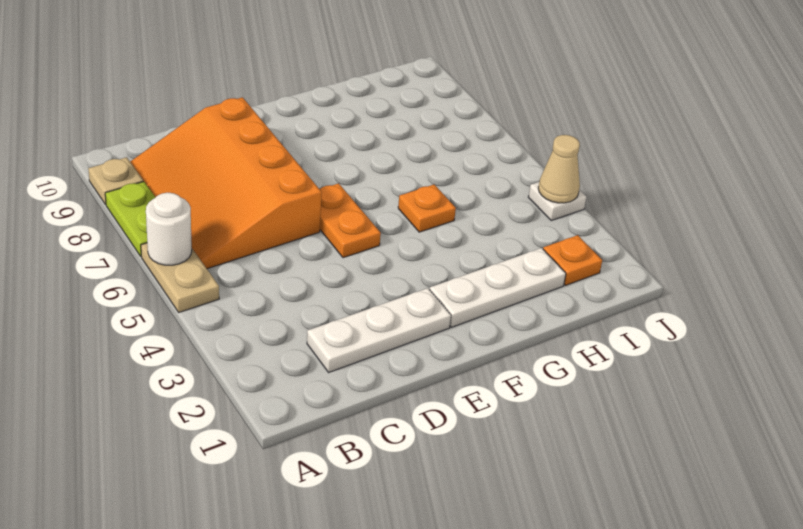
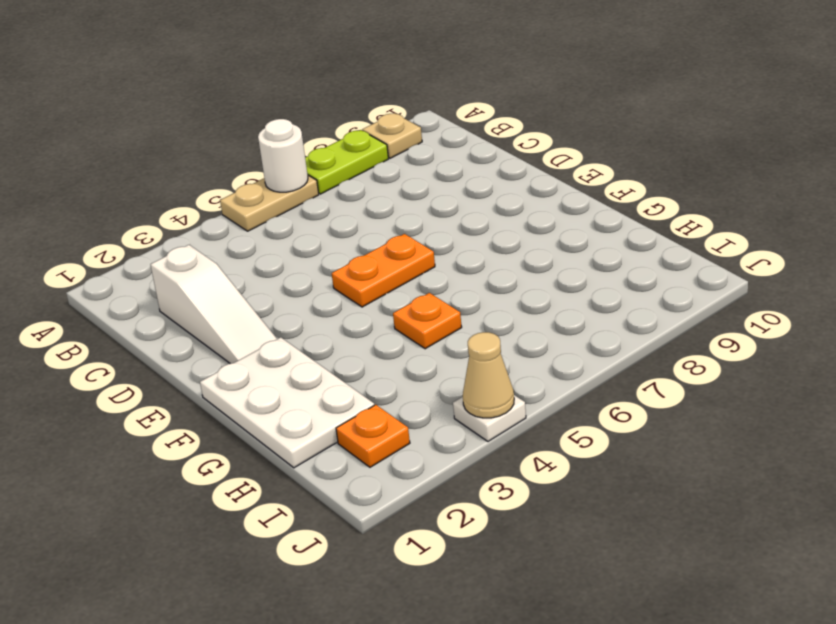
orange 3x4 slope [130,97,322,269] -> none
white 1x3 plate [307,288,451,372] -> white 1x3 slope [150,245,277,364]
white 1x3 plate [430,248,566,327] -> white 2x3 plate [200,337,374,468]

